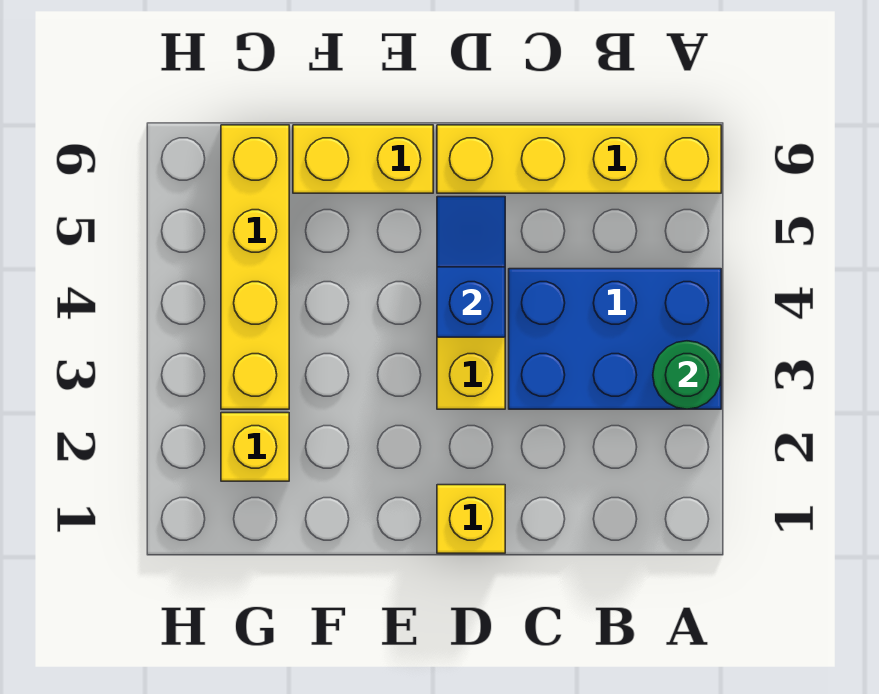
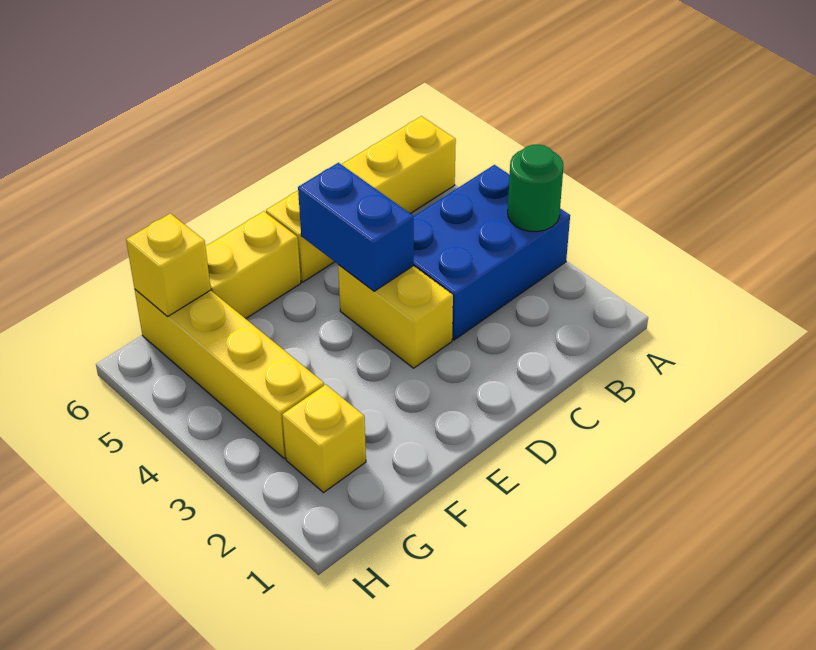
yellow 1x1 brick [437,485,505,553] -> yellow 1x1 brick moved to [126,213,211,317]
blue 1x2 slope [437,197,505,337] -> blue 1x2 brick [298,163,414,291]

